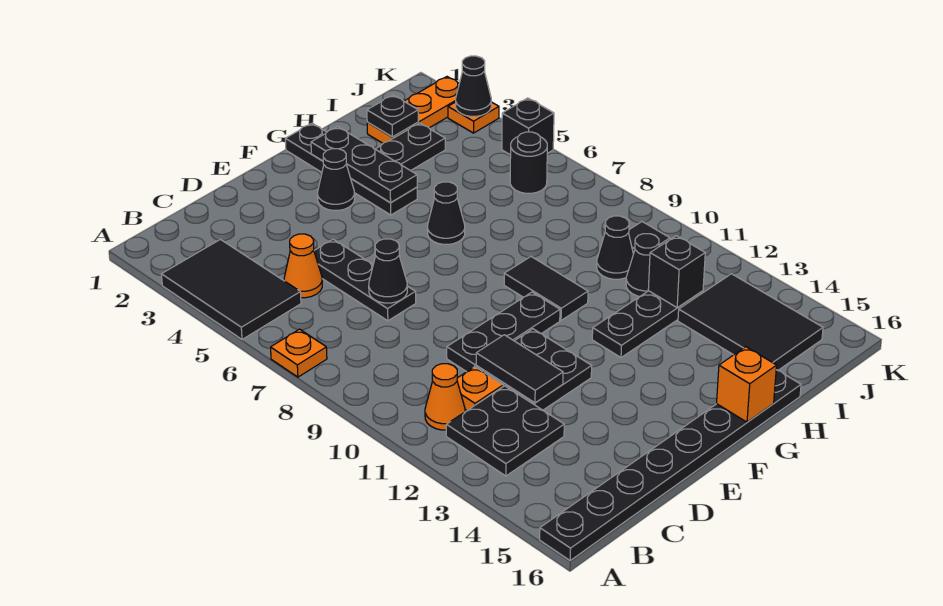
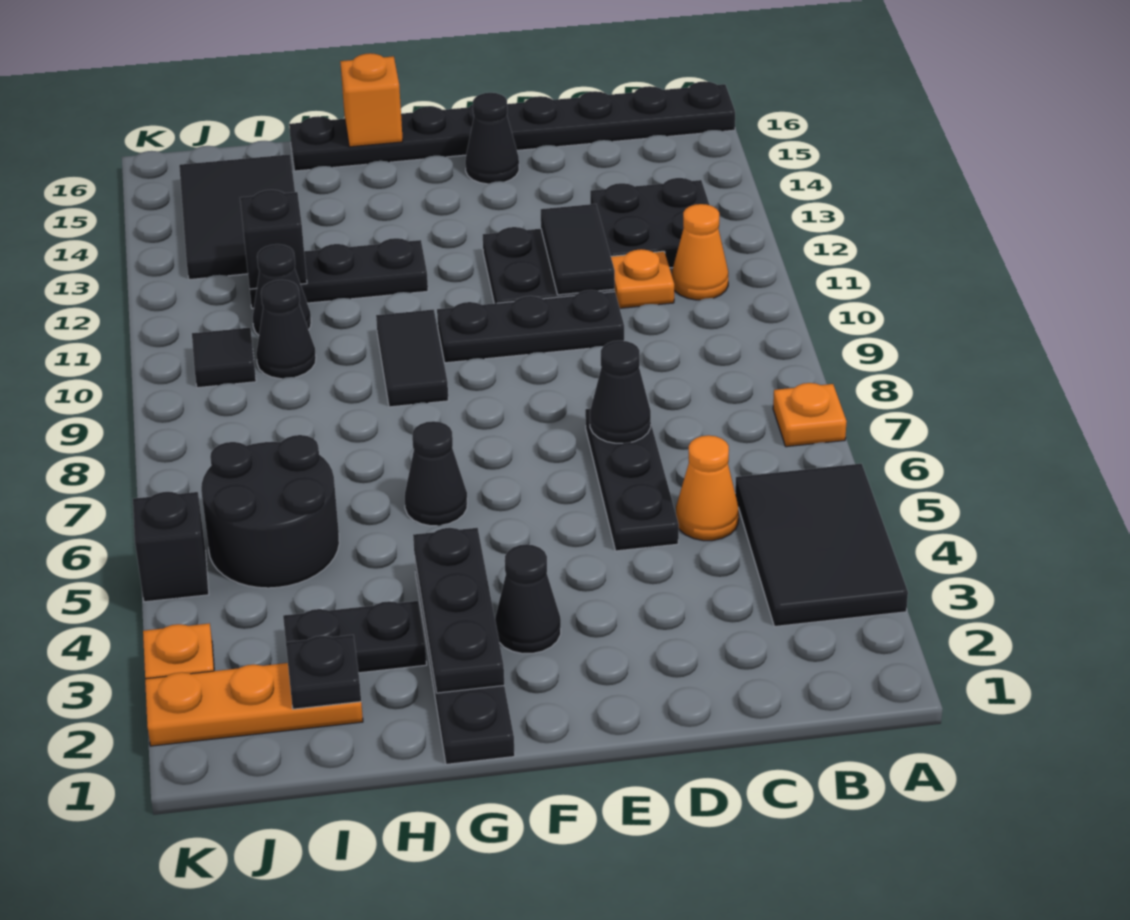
black 1x1 round brick [510,132,547,193] -> black 2x2 round brick [201,435,339,588]
black 1x1 cone [456,56,491,116] -> black 1x1 cone moved to [465,93,519,184]

